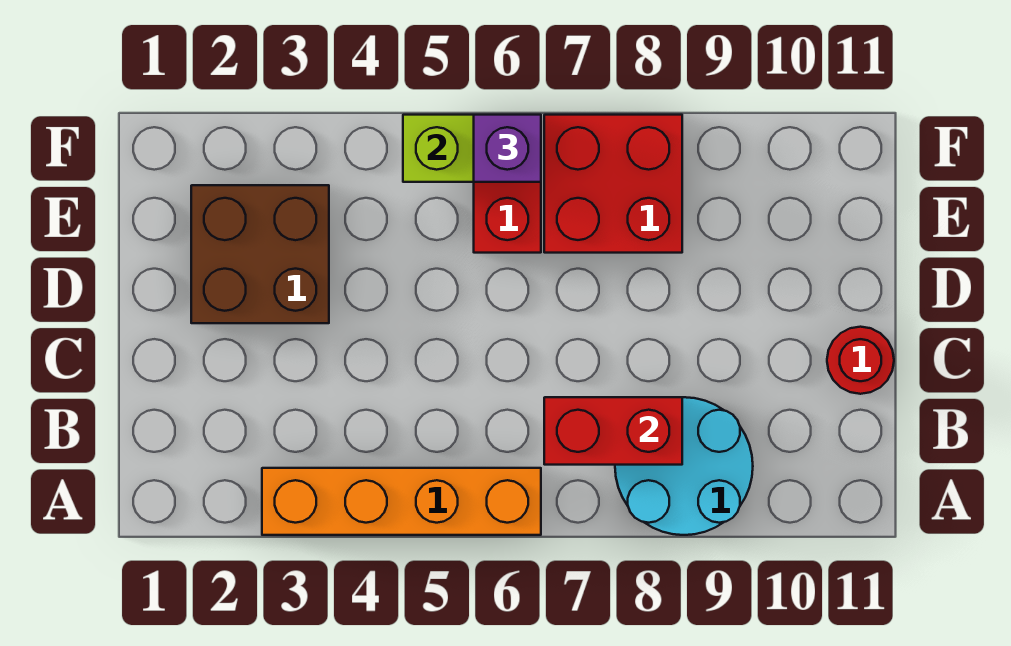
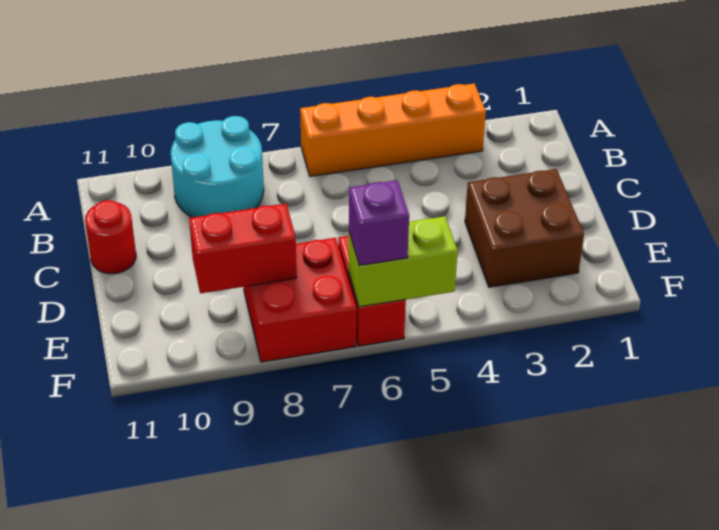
red 1x2 brick [544,397,682,465] -> red 1x2 brick moved to [189,204,297,293]

